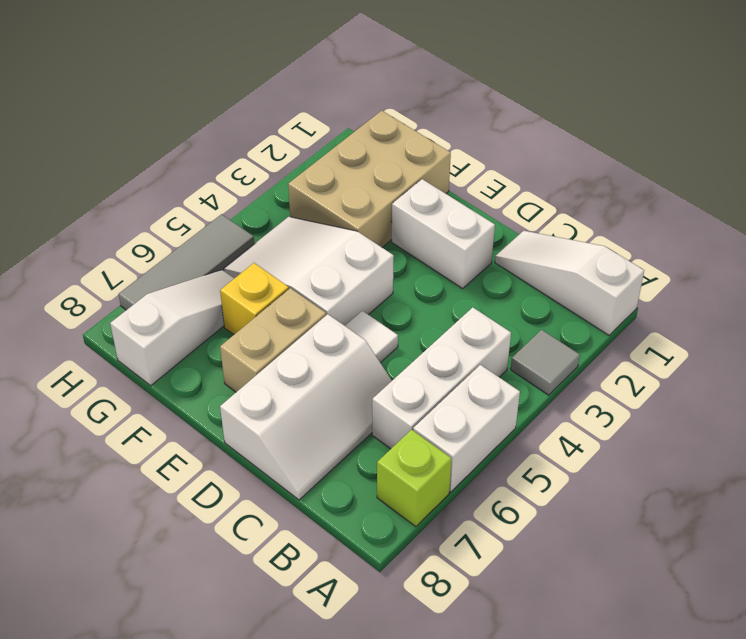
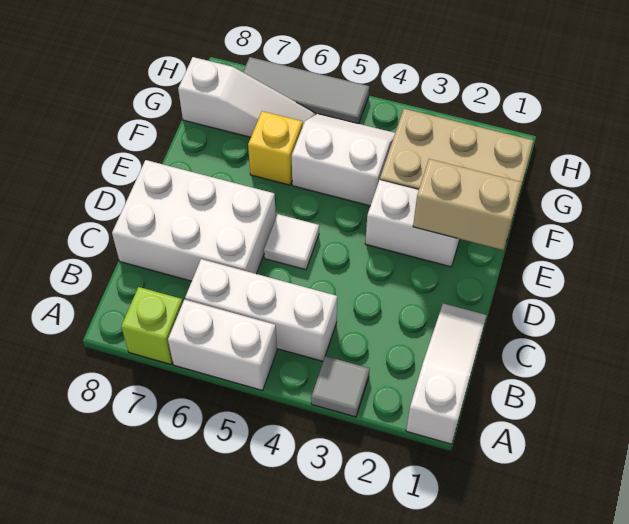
white 2x3 slope [220,314,392,500] -> white 2x3 brick [112,160,276,281]
white 1x2 brick [392,179,495,288] -> white 1x2 brick turned to [365,180,460,267]
white 2x3 slope [224,217,394,326] -> white 2x2 slope [292,114,395,206]
tan 1x2 brick [220,288,326,392] -> tan 1x2 brick moved to [413,159,522,250]

